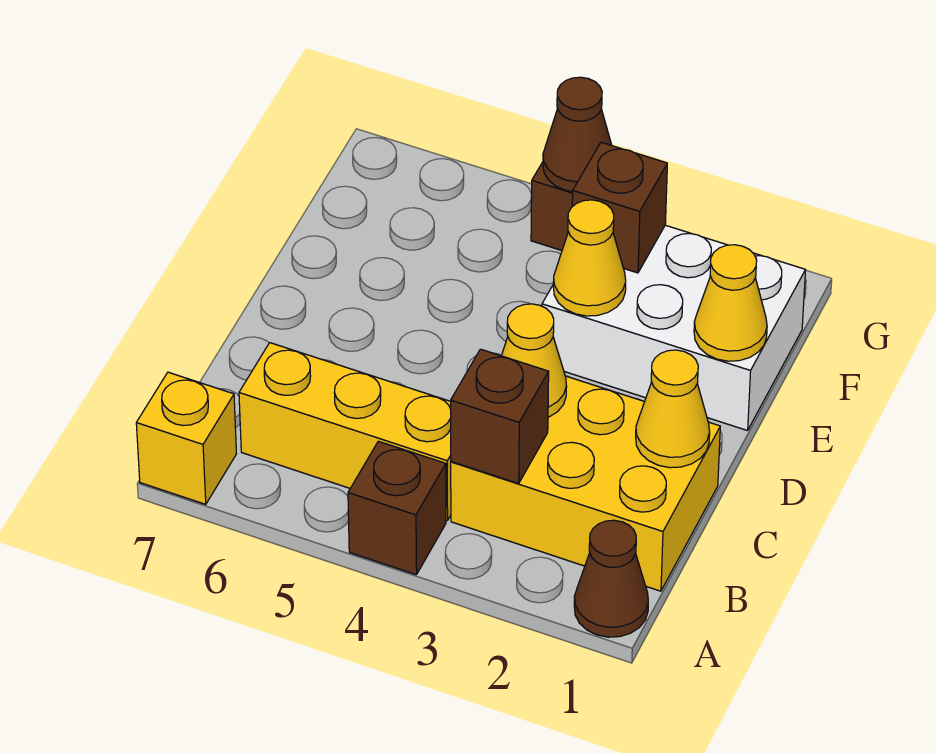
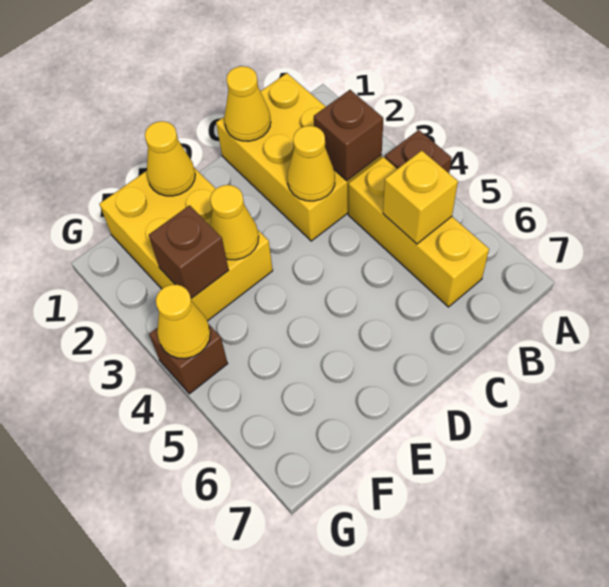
brown 1x1 cone [574,520,648,637] -> none
yellow 1x1 brick [136,372,236,504] -> yellow 1x1 brick moved to [383,151,458,244]
white 2x3 brick [542,225,806,431] -> yellow 2x3 brick [99,168,273,321]
brown 1x1 cone [543,77,612,192] -> yellow 1x1 cone [156,285,210,359]

